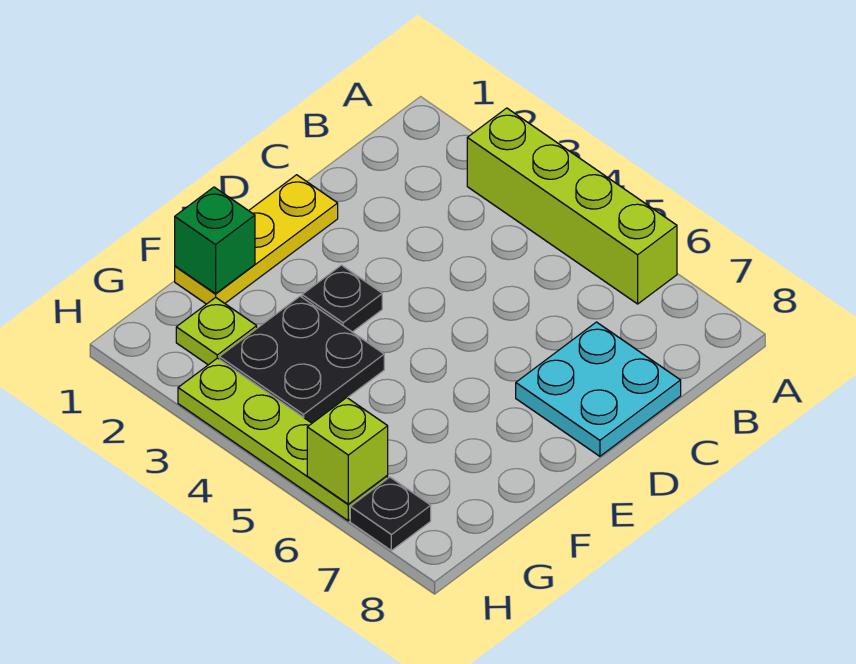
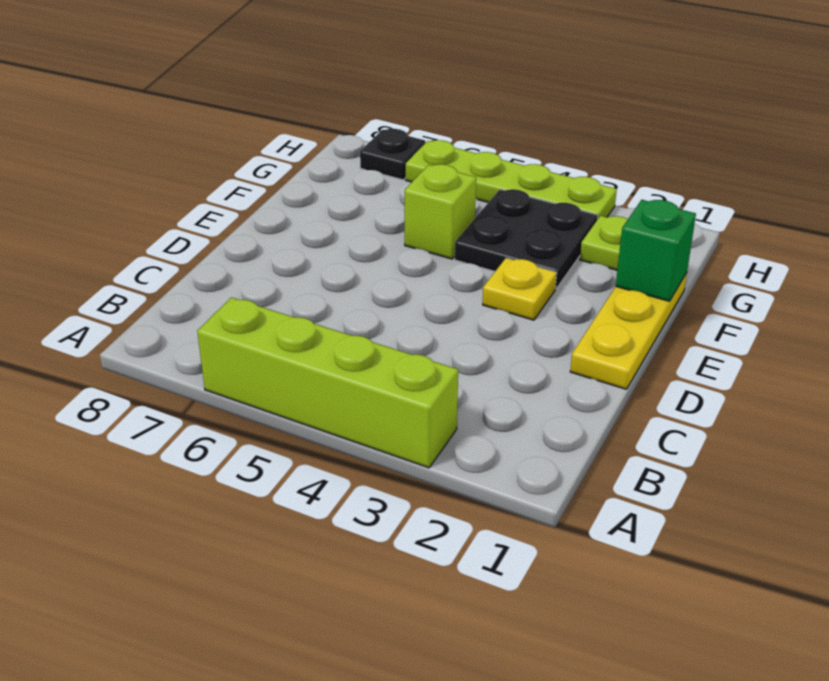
cyan 2x2 plate [516,322,681,456] -> none
black 1x1 plate [302,265,382,332] -> yellow 1x1 plate [483,258,557,320]
lime 1x1 brick [307,398,388,504] -> lime 1x1 brick moved to [405,164,476,259]

